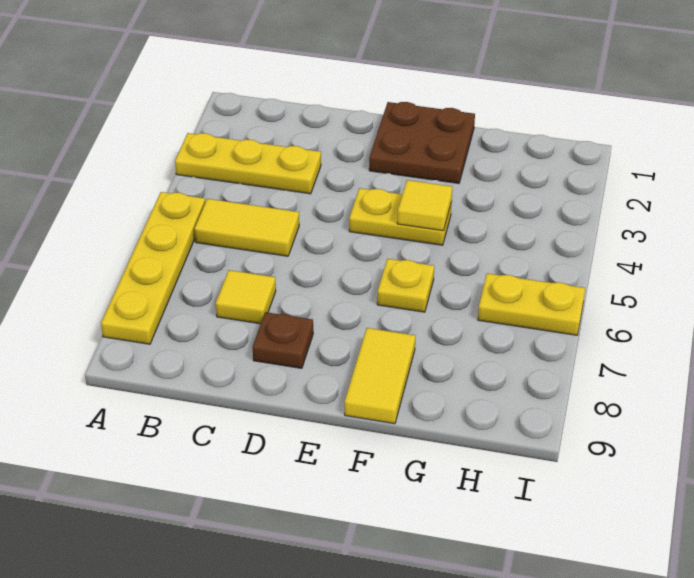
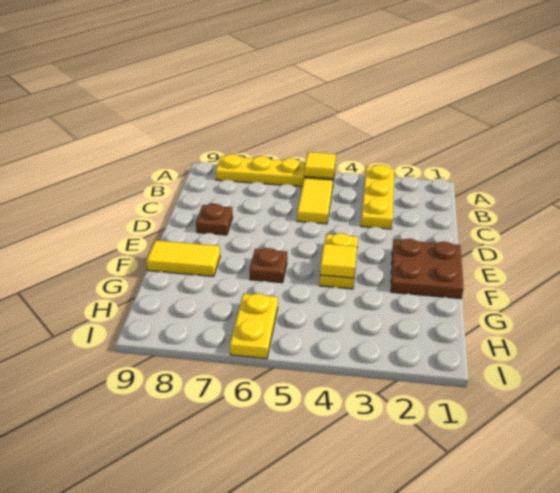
yellow 1x1 tile [216,270,276,324] -> yellow 1x1 tile moved to [304,152,336,179]
yellow 1x1 plate [377,259,434,312] -> brown 1x1 plate [249,248,287,283]

